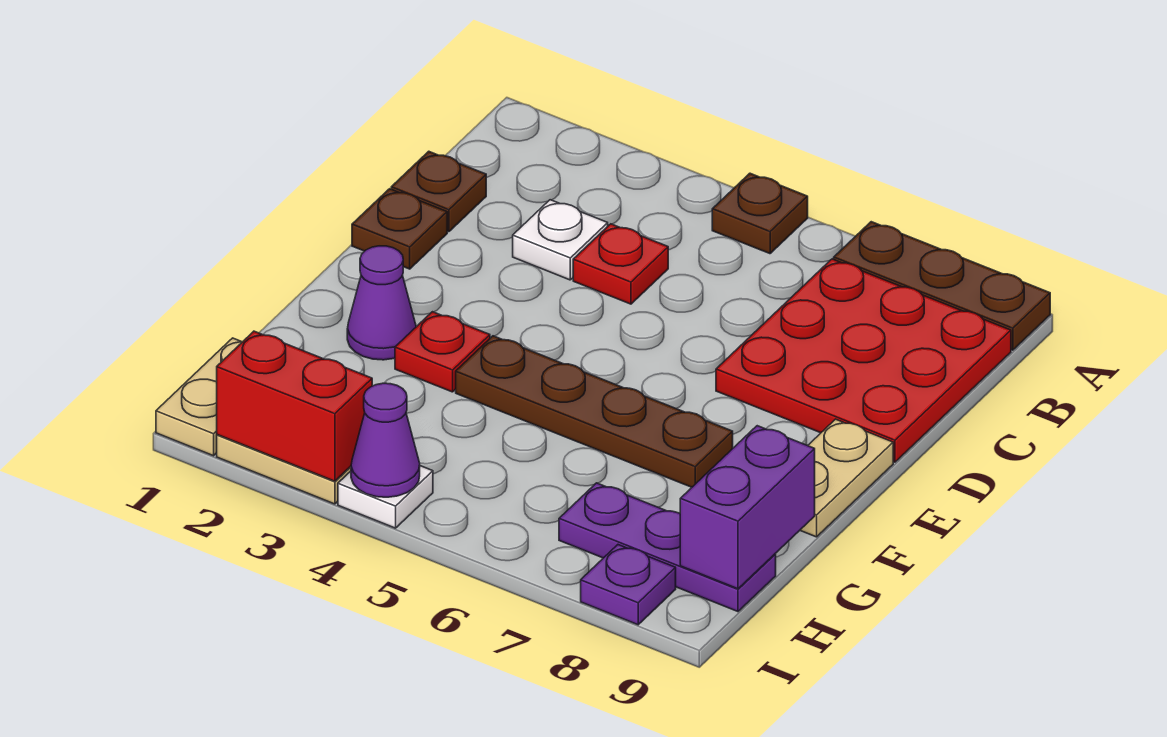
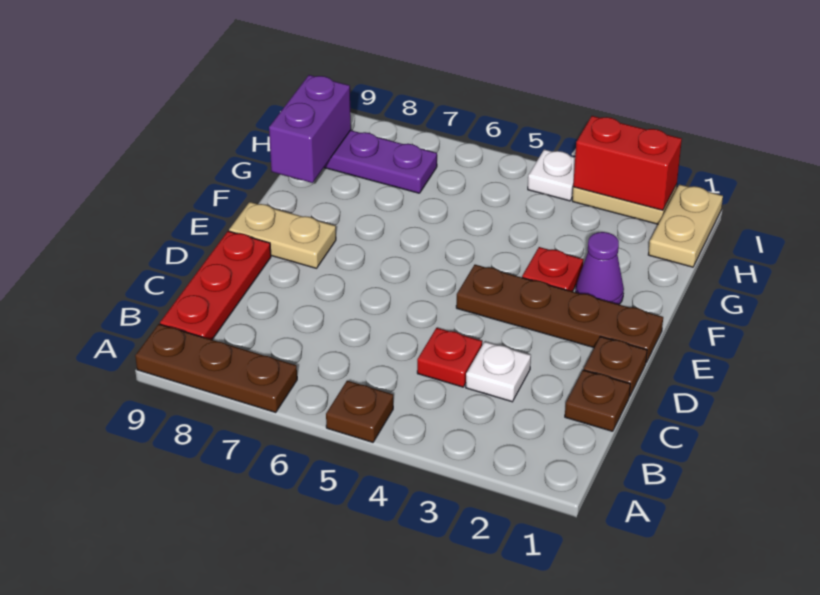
red 3x3 plate [716,259,1011,462] -> red 1x3 plate [160,231,271,340]
tan 1x2 plate [800,419,893,537] -> tan 1x2 plate turned to [229,202,336,268]
brown 1x4 plate [456,336,733,487] -> brown 1x4 plate moved to [456,265,663,362]
purple 1x1 cone [351,383,420,497] -> none
purple 1x1 plate [581,545,676,625] -> none

